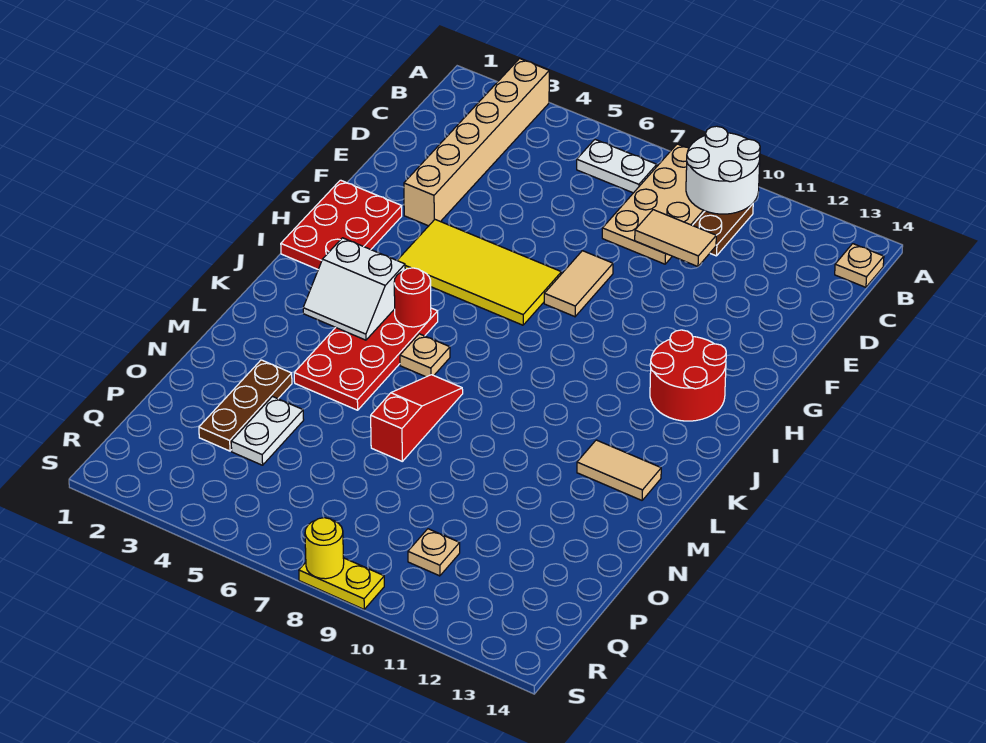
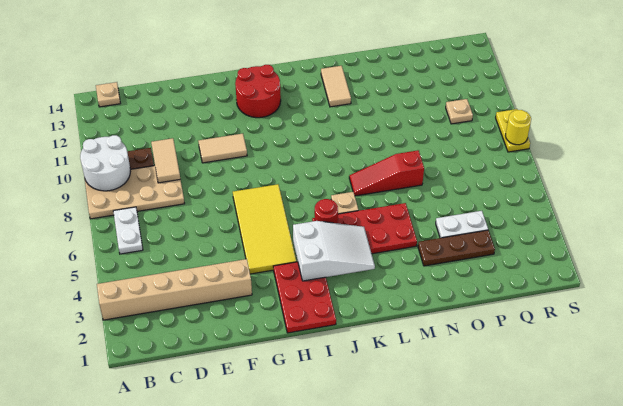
tan 1x2 tile [544,251,613,317] -> tan 1x2 tile moved to [198,134,247,163]
red 2x3 plate [281,180,402,269] -> red 2x3 plate turned to [273,262,336,333]
white 2x2 slope [303,238,405,340] -> white 2x3 slope [293,221,375,281]

